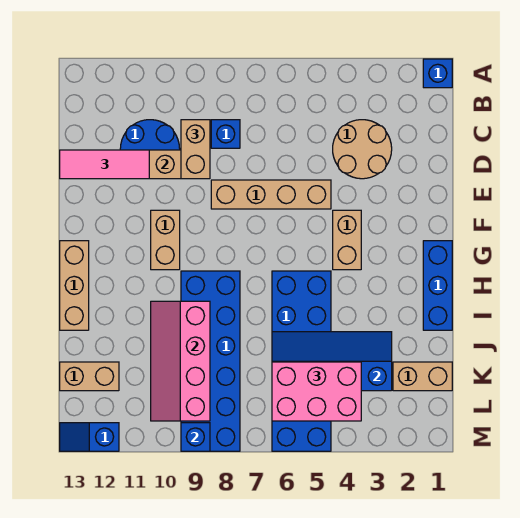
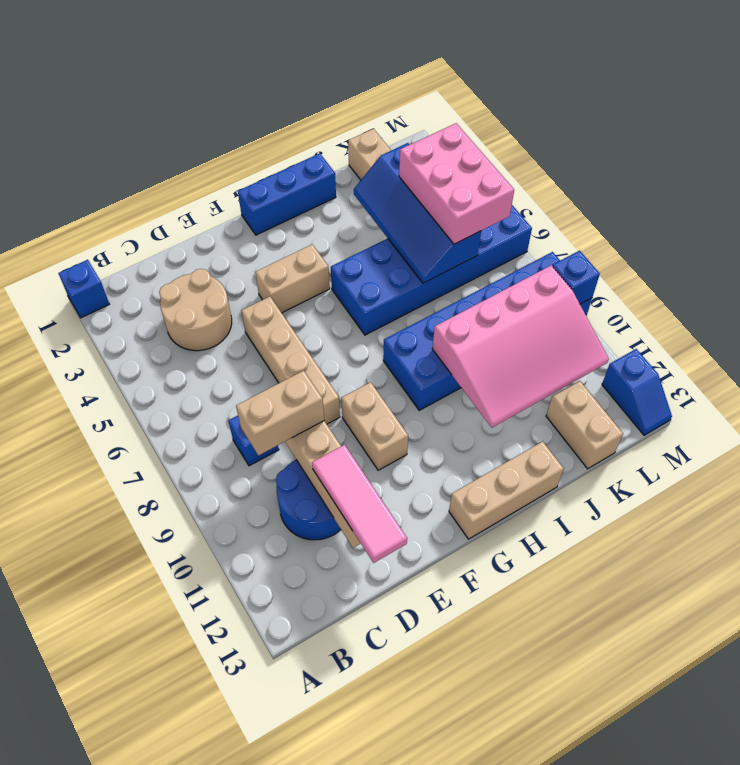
tan 1x2 brick [151,210,180,270] -> tan 1x2 brick turned to [341,382,408,470]
pink 2x4 slope [151,301,210,421] -> pink 3x4 slope [432,266,609,428]

